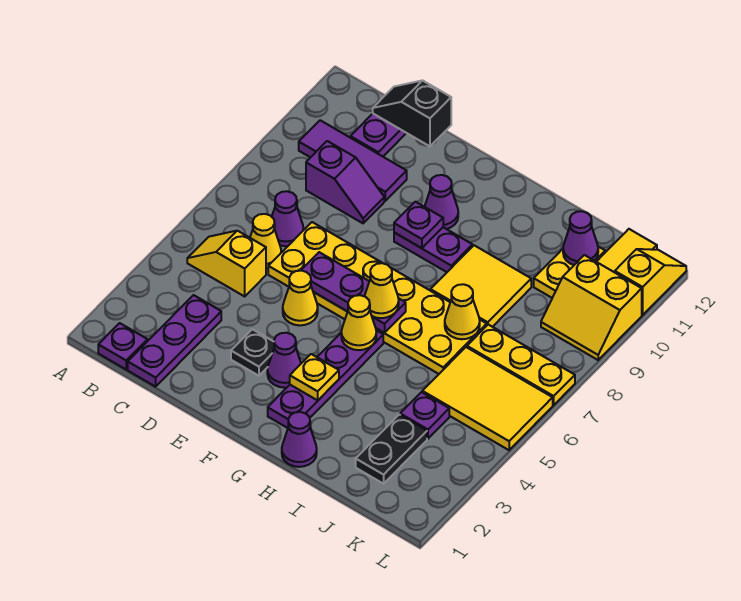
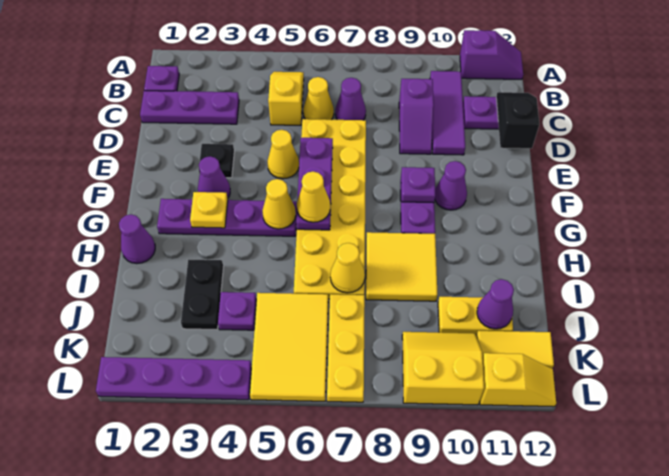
none -> purple 1x2 slope [460,30,523,79]
black 1x2 plate [356,415,427,484] -> black 1x2 plate turned to [181,260,223,330]
yellow 2x2 slope [541,255,642,360] -> yellow 2x2 slope turned to [402,332,484,405]
none -> purple 1x4 plate [96,357,251,400]

